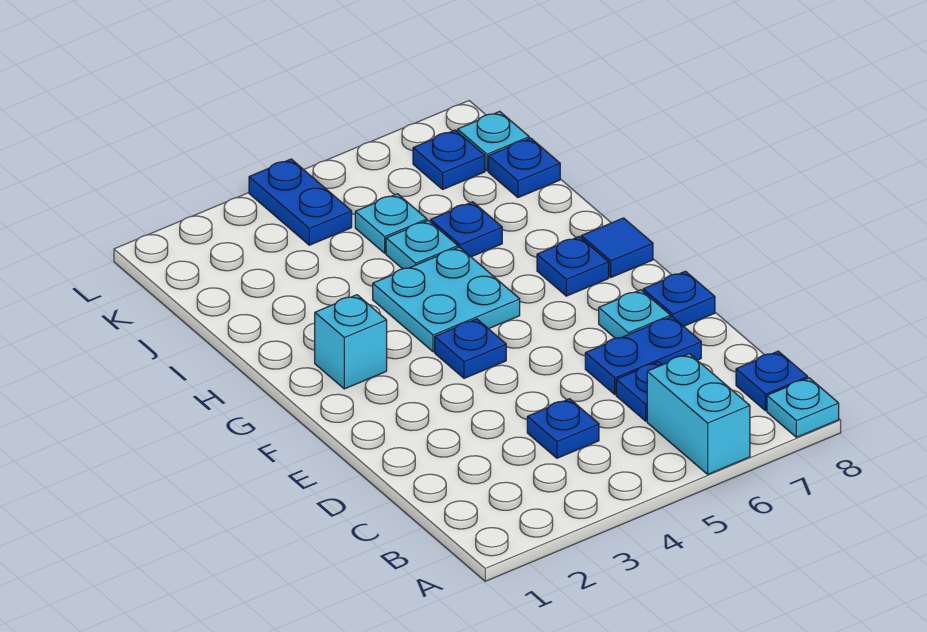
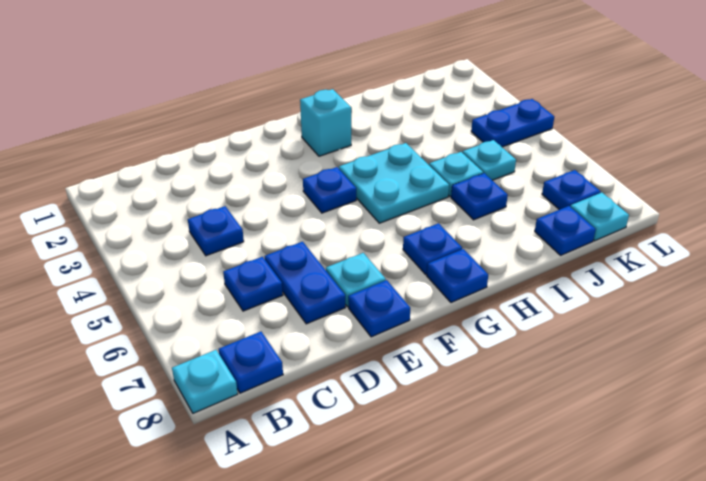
cyan 1x2 brick [647,354,750,474] -> none
blue 1x1 tile [581,218,653,277] -> blue 1x1 plate [427,249,488,302]

